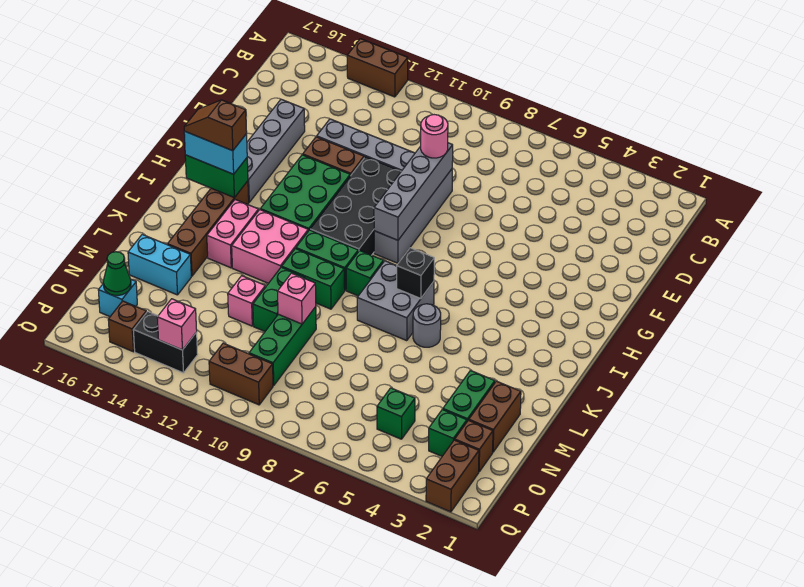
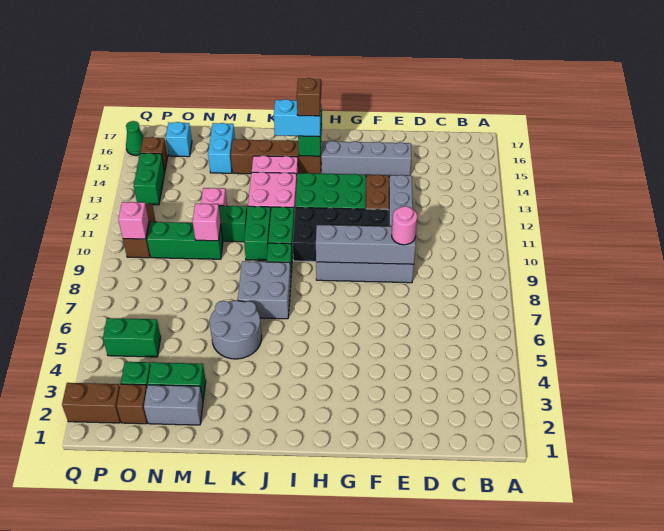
brown 1x2 brick [347,39,408,97] -> none
cyan 1x2 brick [184,131,247,174] -> cyan 1x2 brick turned to [274,99,321,137]
black 1x1 brick [397,248,434,299] -> none
grey 1x1 round brick [413,304,441,347] -> grey 2x2 round brick [210,301,262,359]
brown 1x2 brick [469,381,521,452] -> grey 1x2 brick [144,385,203,425]
green 1x1 brick [377,388,415,439] -> green 1x2 brick [103,318,161,357]
green 1x1 cone [103,252,131,296] -> green 1x1 cone moved to [126,121,144,155]
black 1x2 brick [133,312,198,373] -> green 1x2 brick [134,153,165,205]
pink 1x1 brick [157,299,197,350] -> pink 1x1 brick moved to [118,202,149,239]

